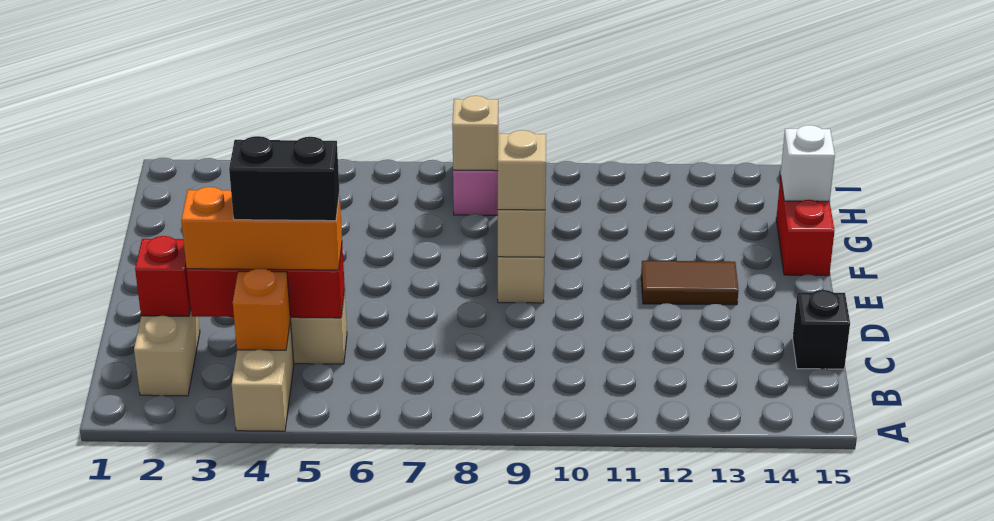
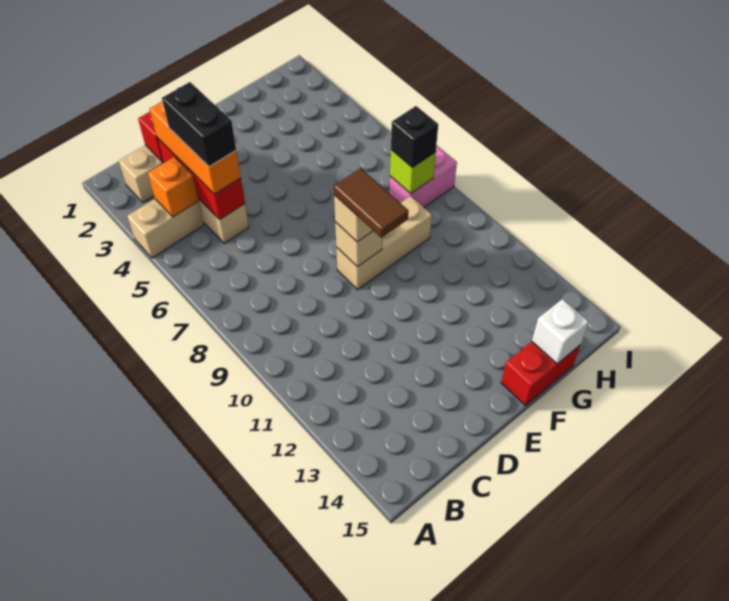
black 1x1 brick [793,290,850,369] -> black 1x1 brick moved to [391,106,438,168]
brown 1x2 tile [641,261,739,305] -> brown 1x2 tile moved to [334,168,408,238]
tan 1x1 brick [452,96,499,171] -> lime 1x1 brick [390,150,436,194]

